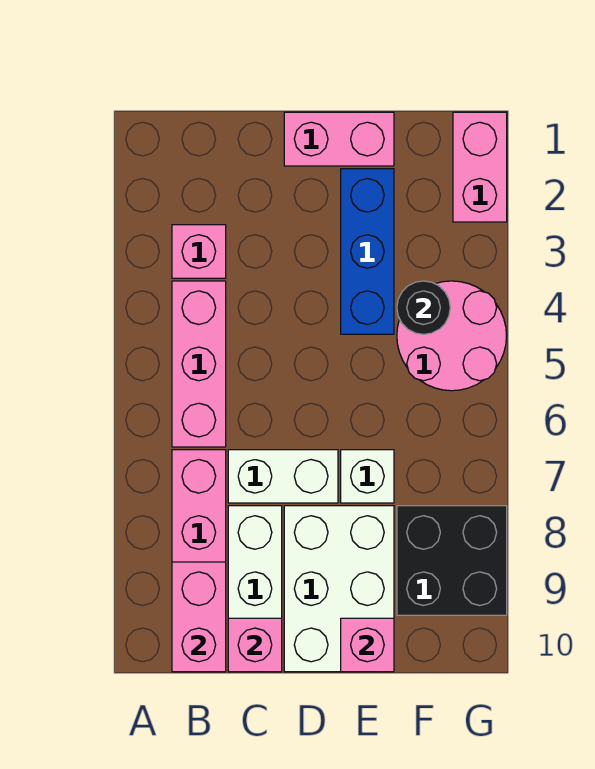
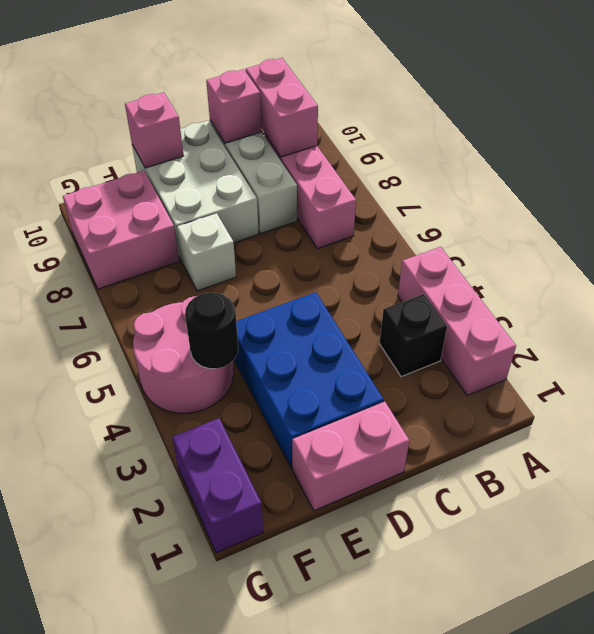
pink 1x1 brick [172,225,226,278] -> black 1x1 brick [380,294,447,377]
pink 1x3 brick [172,281,226,447] -> pink 1x3 brick moved to [398,247,516,396]
white 1x2 brick [228,450,338,503] -> none
blue 1x3 brick [341,169,394,334] -> blue 2x3 brick [234,292,384,469]
black 2x2 brick [397,506,507,615] -> pink 2x2 brick [63,171,179,289]
pink 1x2 brick [453,112,507,222] -> purple 1x2 brick [172,418,263,553]

